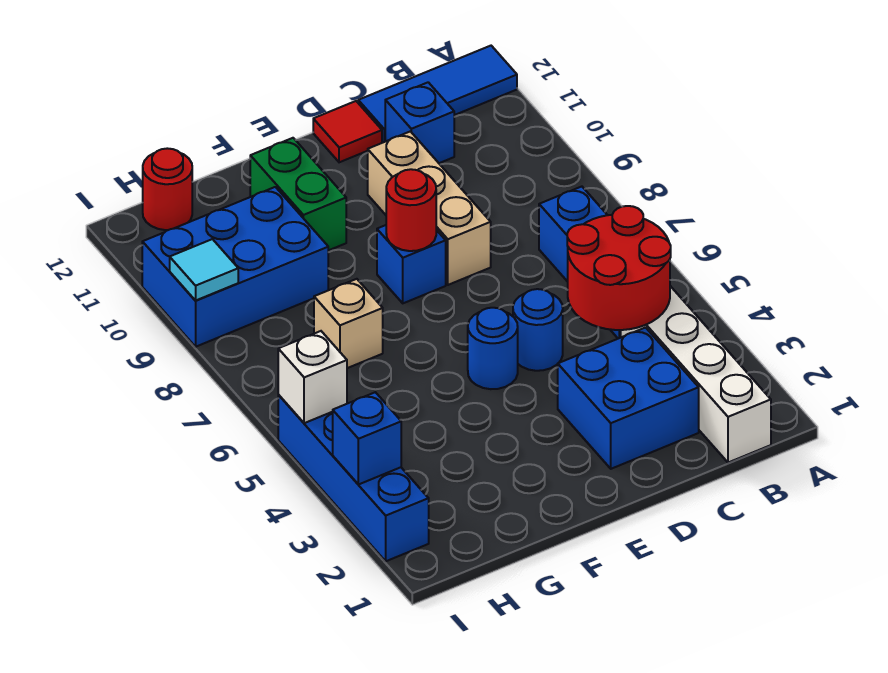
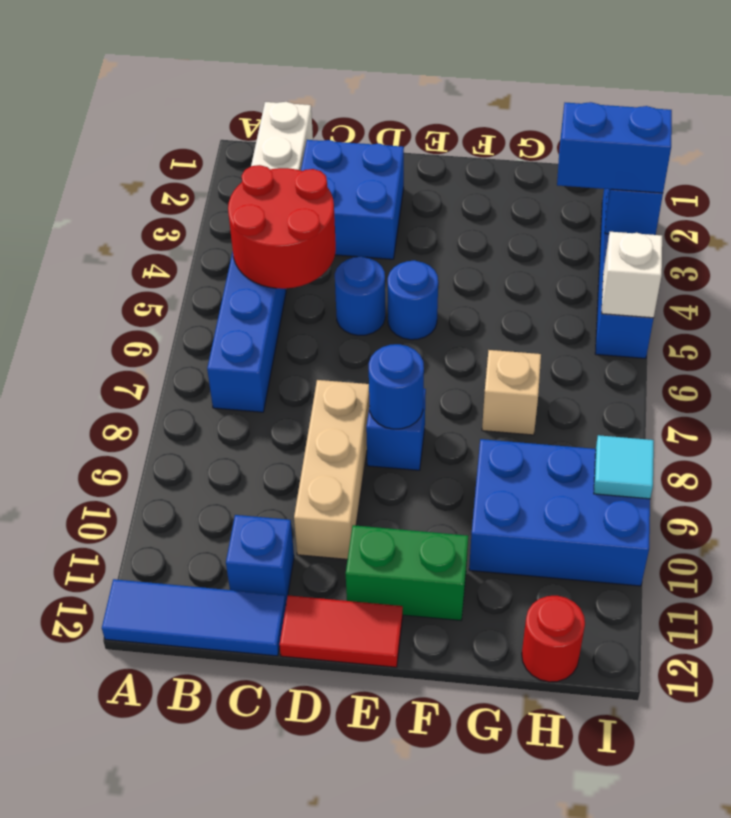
red 1x1 tile [313,101,382,162] -> red 1x2 tile [279,595,403,667]
red 1x1 round brick [386,169,436,251] -> blue 1x1 round brick [369,344,424,429]
green 1x2 brick [250,138,346,251] -> green 1x2 brick turned to [346,525,468,621]
none -> blue 1x2 brick [557,102,672,193]

